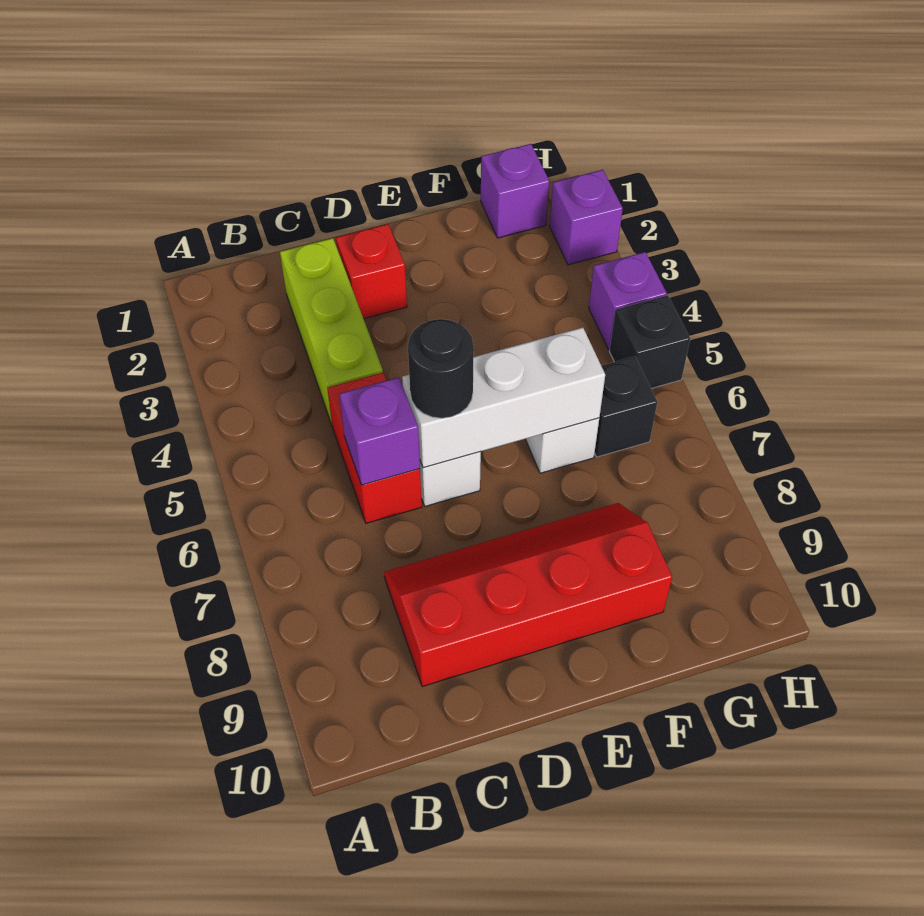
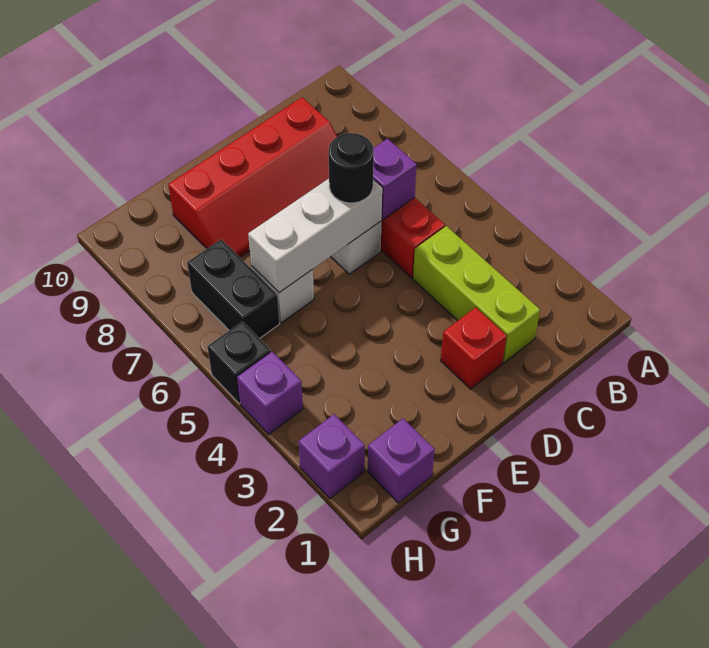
black 1x1 brick [595,356,657,457] -> black 1x2 brick [187,239,280,338]

